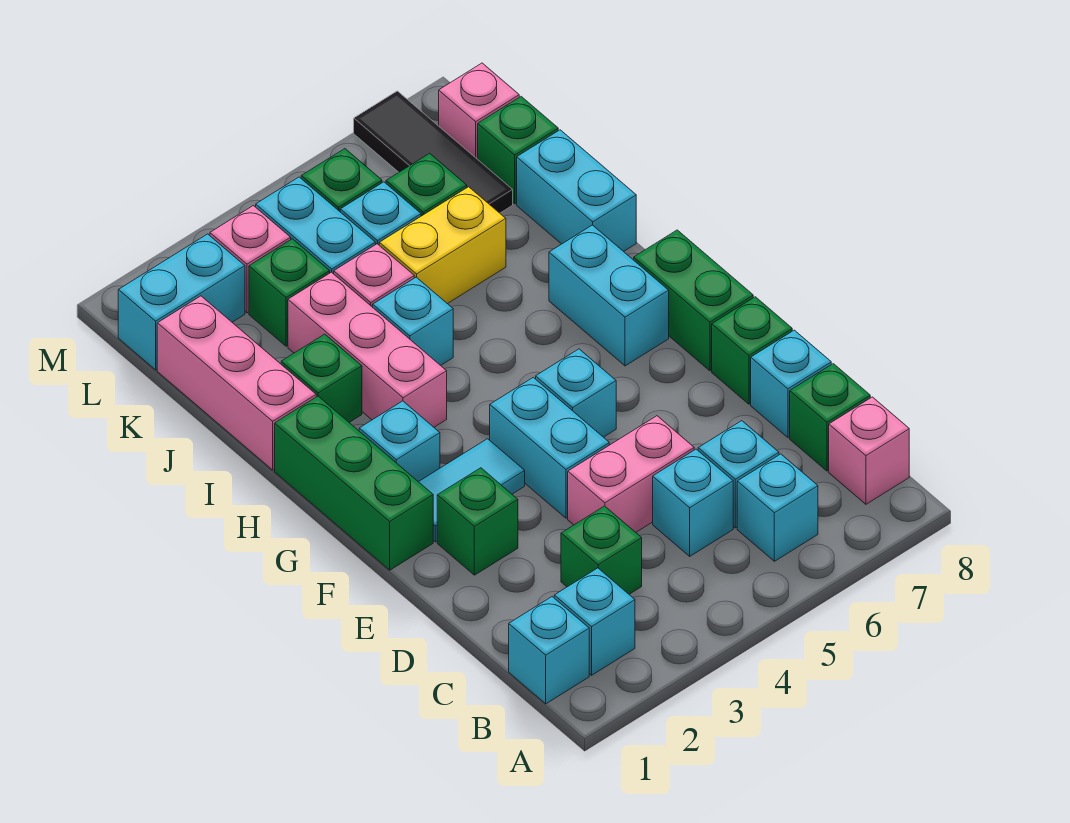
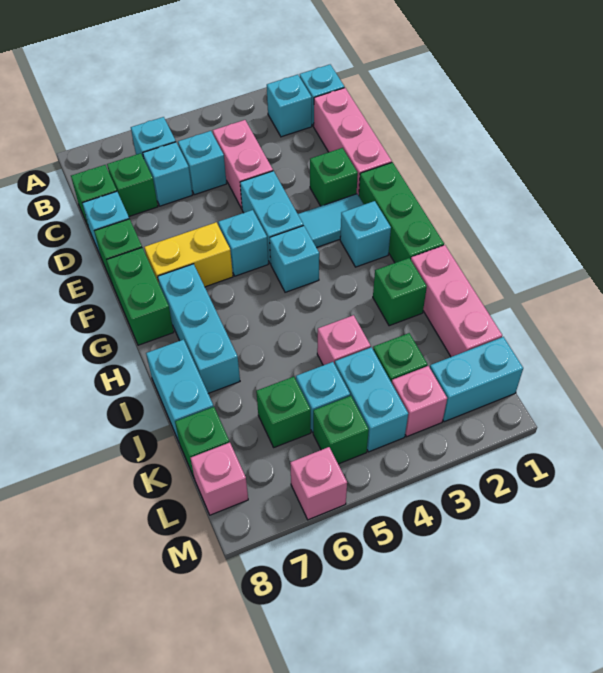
pink 1x1 brick [829,397,909,504] -> pink 1x1 brick moved to [290,447,347,520]
green 1x1 brick [561,506,642,594] -> green 1x1 brick moved to [107,153,158,216]
pink 1x2 brick [568,416,694,532] -> pink 1x2 brick turned to [213,120,273,209]
cyan 1x2 brick [549,225,669,366] -> cyan 1x3 brick [158,264,240,393]
pink 1x3 brick [288,272,447,427] -> pink 1x3 brick moved to [314,88,392,195]
cyan 1x1 brick [373,277,453,365] -> cyan 1x1 brick moved to [270,226,319,292]
yellow 1x2 brick [379,187,506,304] -> yellow 1x2 brick moved to [144,222,233,287]
black 1x3 tile [354,91,513,213] -> none

